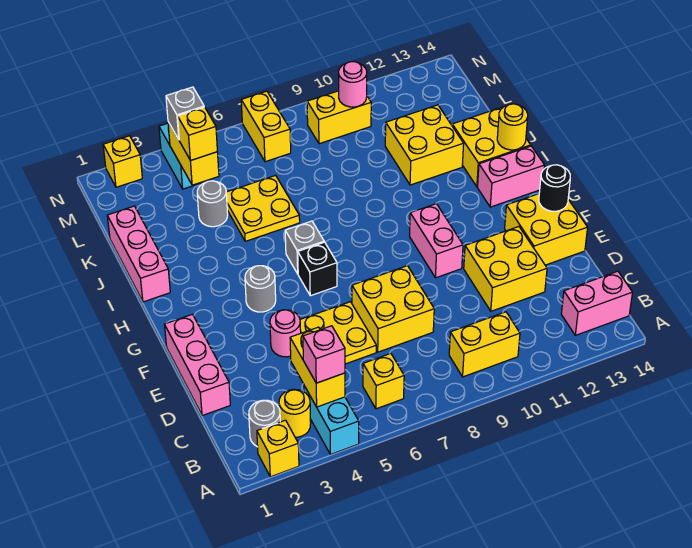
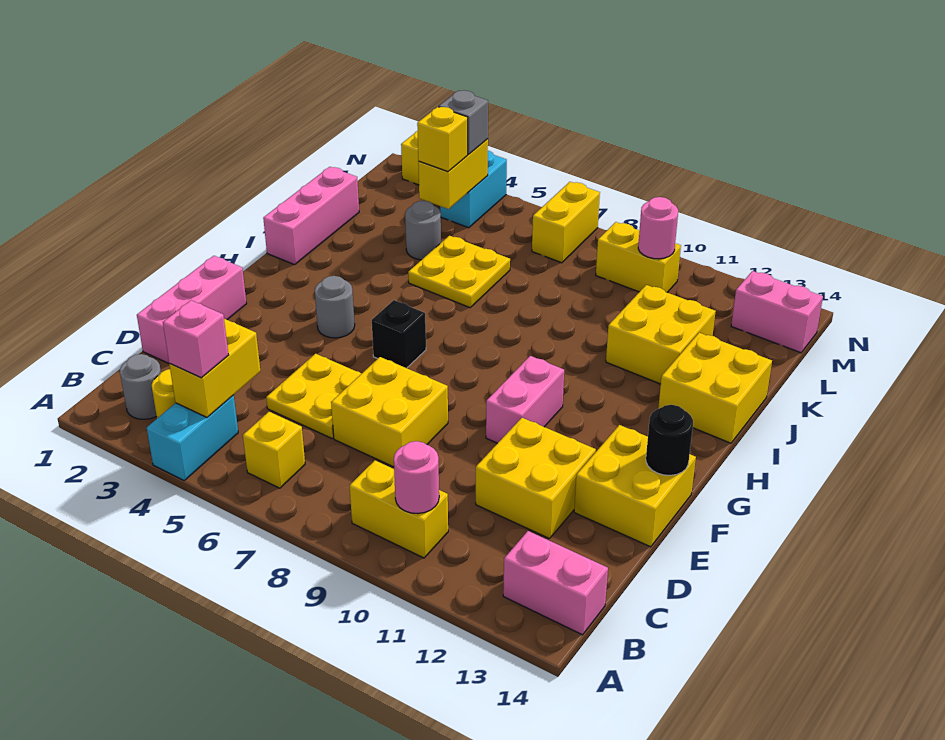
yellow 1x1 brick [257,420,299,477] -> none
pink 1x1 round brick [270,310,301,357] -> pink 1x1 round brick moved to [394,441,439,514]
grey 1x1 brick [285,221,324,274] -> none
pink 1x2 brick [478,146,545,207] -> pink 1x2 brick moved to [731,271,823,353]
yellow 1x1 round brick [497,104,528,150] -> none

